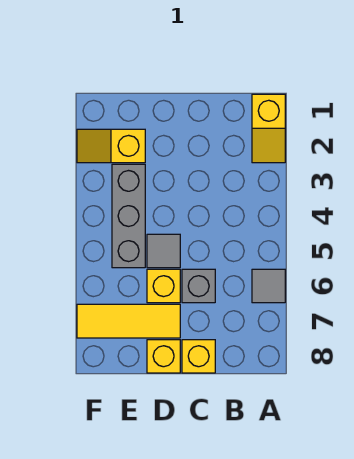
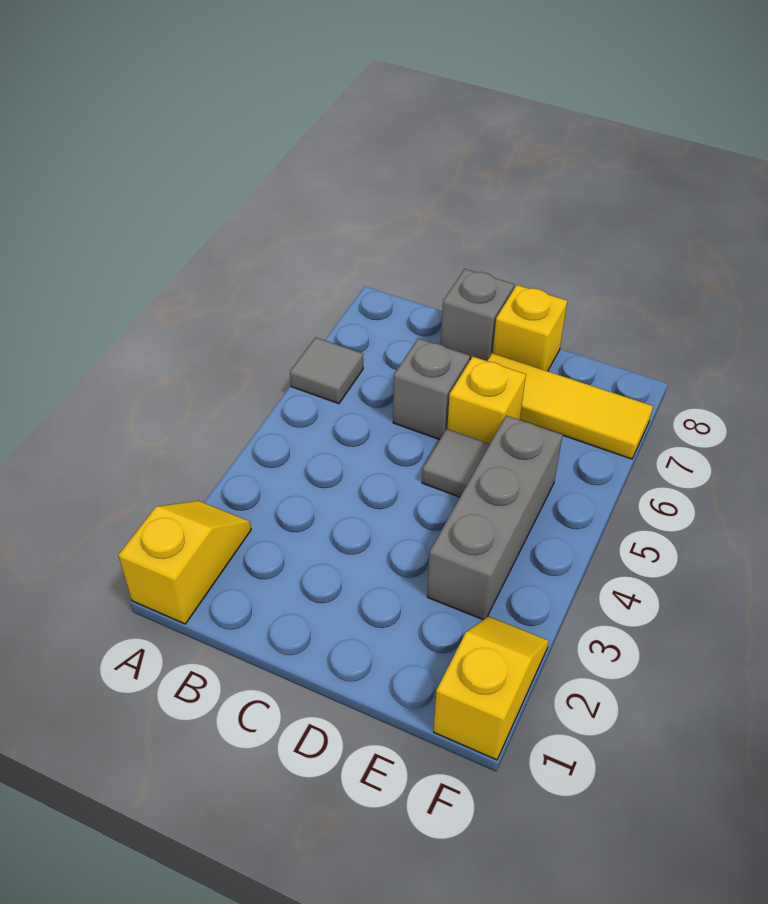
yellow 1x1 brick [182,340,215,373] -> grey 1x1 brick [441,269,514,361]
yellow 1x2 slope [77,129,145,163] -> yellow 1x2 slope turned to [434,616,549,760]

